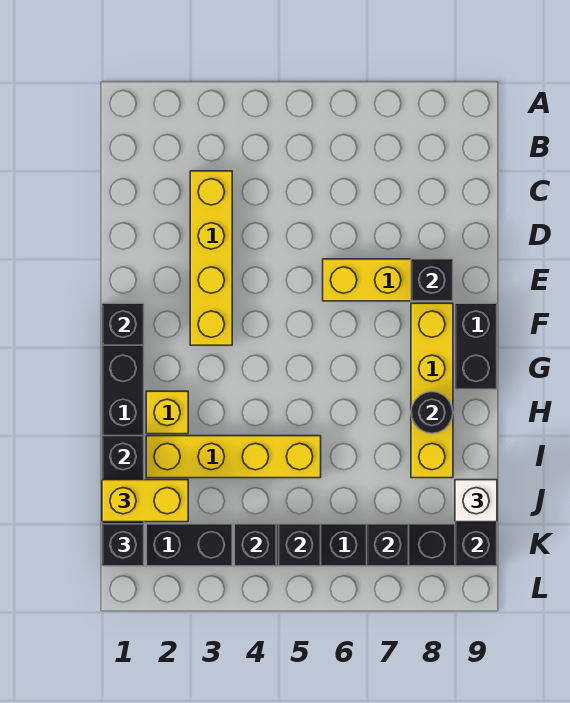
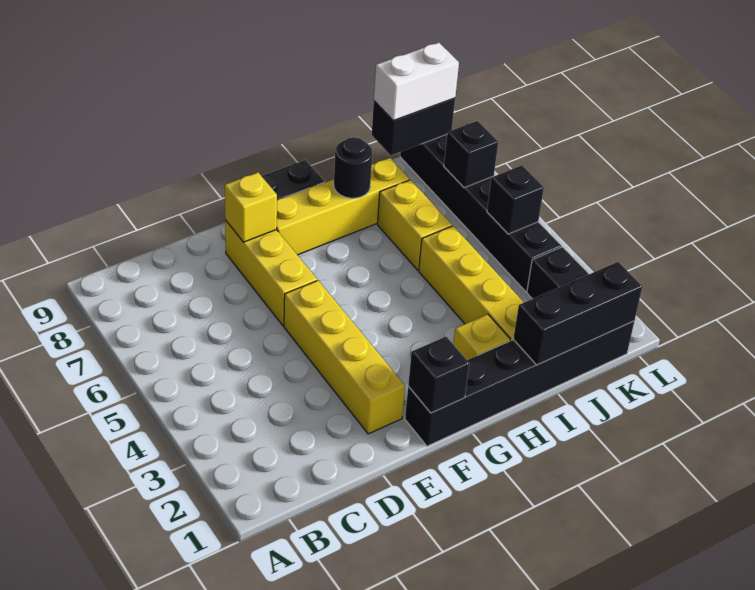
yellow 1x4 brick [190,171,232,345] -> yellow 1x4 brick turned to [284,281,405,434]
black 1x1 brick [411,259,453,301] -> yellow 1x1 brick [225,172,277,242]
yellow 1x2 brick [102,480,188,522] -> yellow 1x2 brick moved to [377,180,452,270]
white 1x1 brick [455,480,497,522] -> white 1x2 brick [374,43,459,120]
black 1x1 brick [102,524,144,566] -> none
black 1x1 brick [234,524,276,566] -> none

